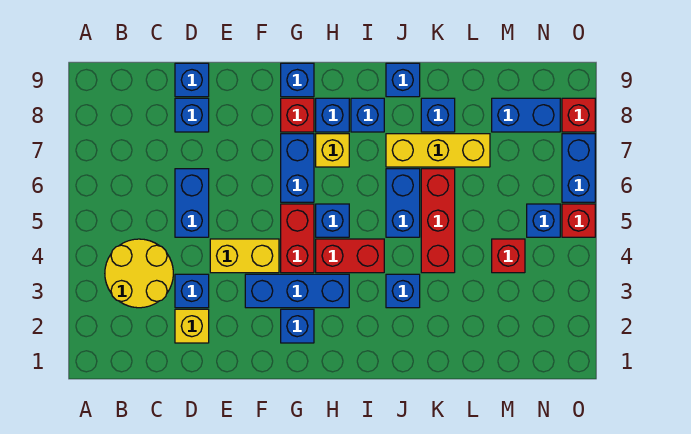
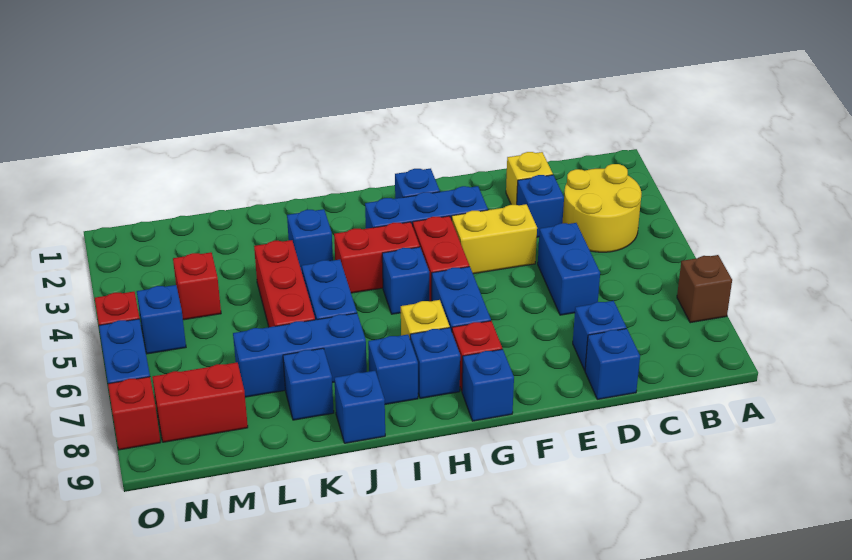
none -> brown 1x1 brick [677,255,732,323]
yellow 1x3 brick [386,134,490,167] -> blue 1x3 brick [233,313,367,397]
blue 1x2 brick [492,98,560,132] -> red 1x2 brick [152,363,248,442]

